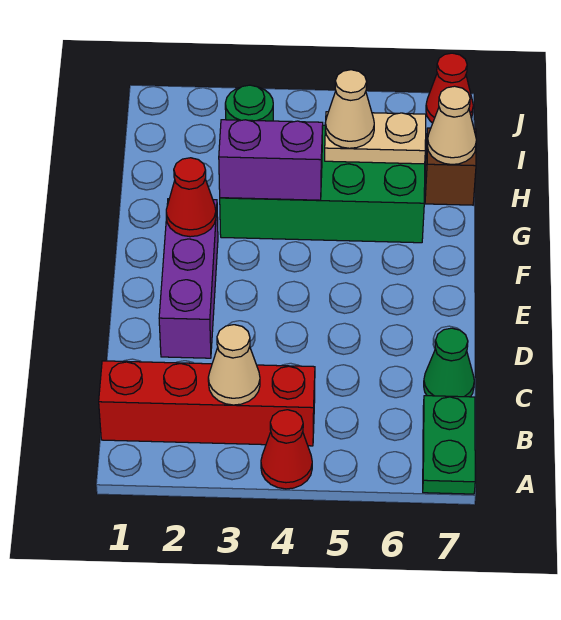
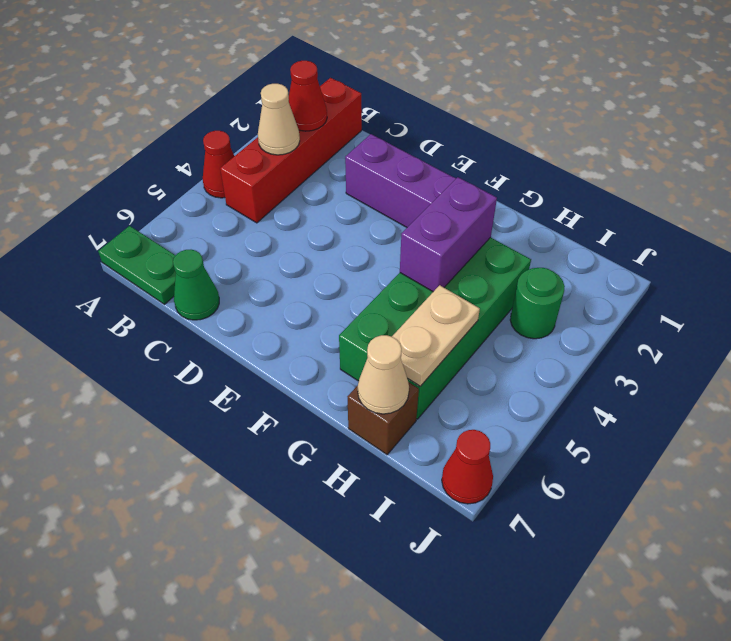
red 1x1 cone [166,158,216,237] -> red 1x1 cone moved to [289,61,327,131]
tan 1x1 cone [325,70,374,148] -> none

